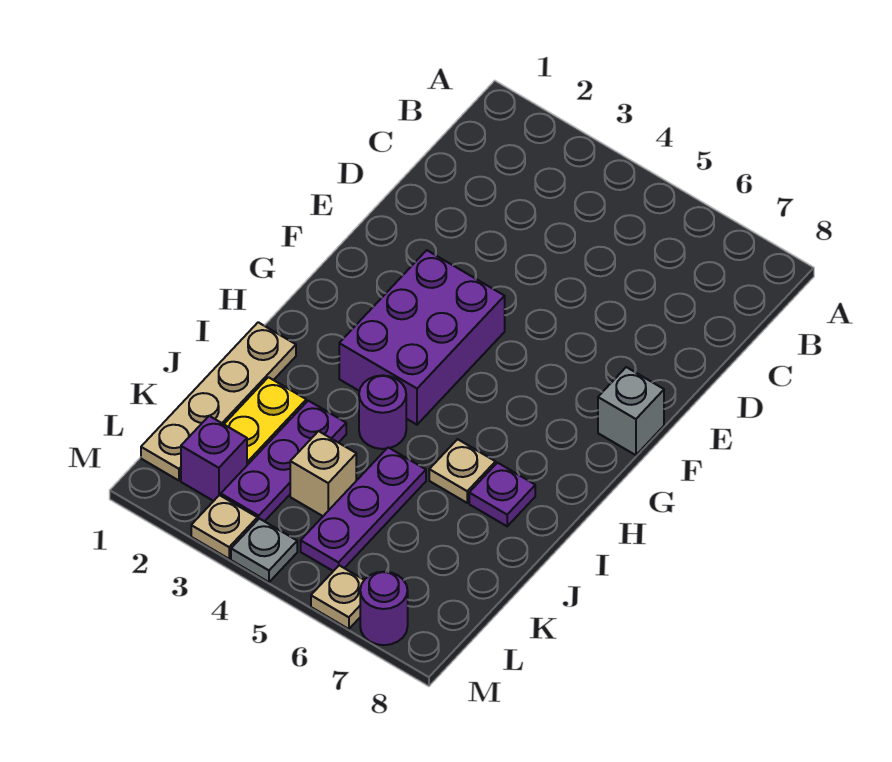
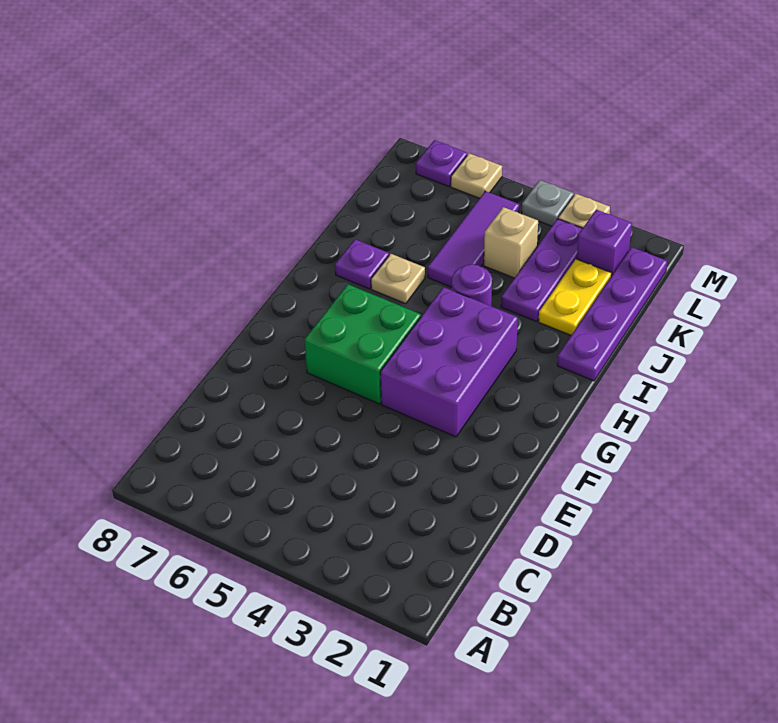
none -> green 2x2 brick [304,284,421,404]
grey 1x1 brick [598,367,664,455] -> none
tan 1x4 plate [141,322,296,481] -> purple 1x4 plate [557,247,667,381]
purple 1x3 plate [301,448,426,571] -> purple 1x3 tile [428,191,519,287]
purple 1x1 round brick [360,572,408,645] -> purple 1x1 plate [416,140,467,187]

